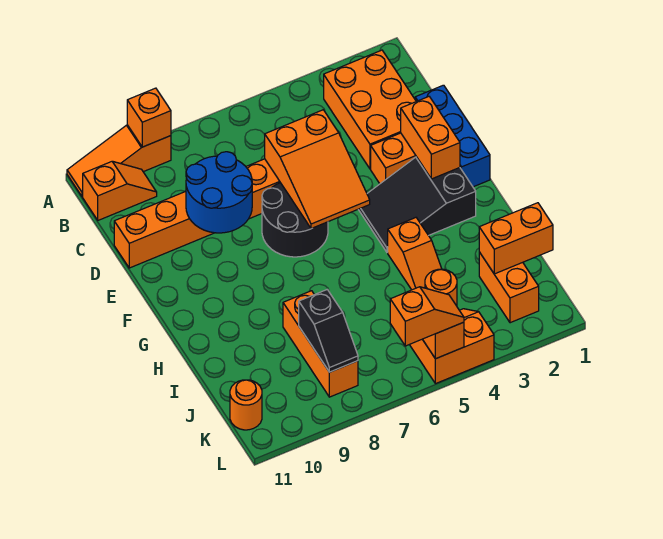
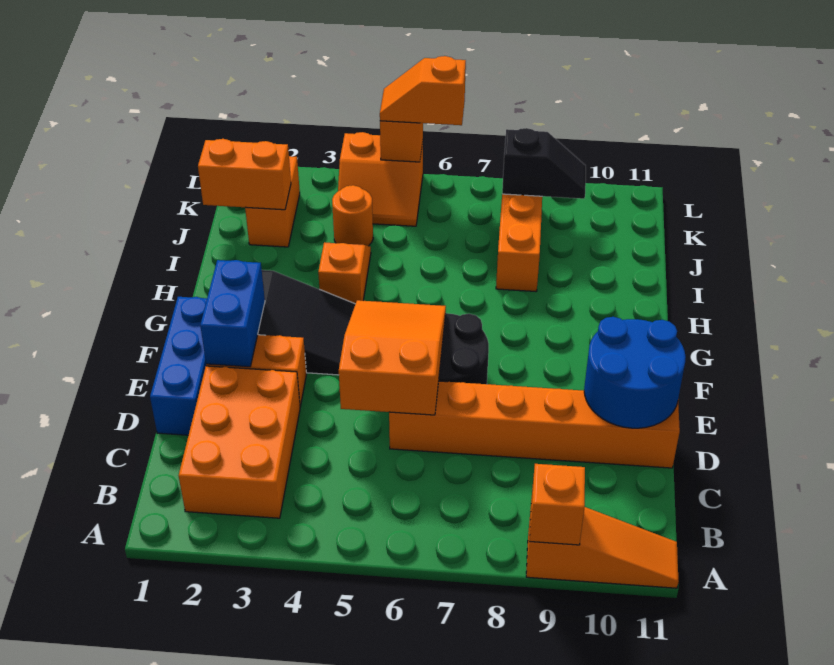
orange 1x2 slope [83,161,157,220] -> none
blue 2x2 round brick [186,152,252,233] -> blue 2x2 round brick moved to [584,317,686,428]
orange 1x2 brick [401,97,460,179] -> blue 1x2 brick [200,260,265,367]
black 1x2 slope [299,290,358,372] -> black 1x2 slope turned to [502,128,586,199]
orange 1x1 round brick [230,380,262,430] -> none

